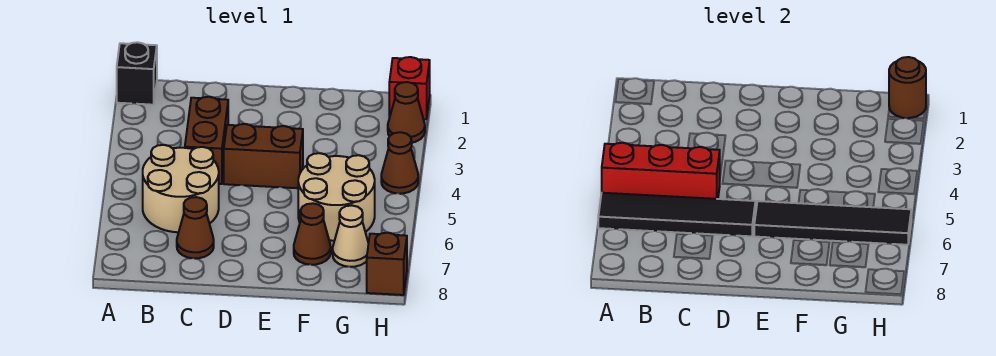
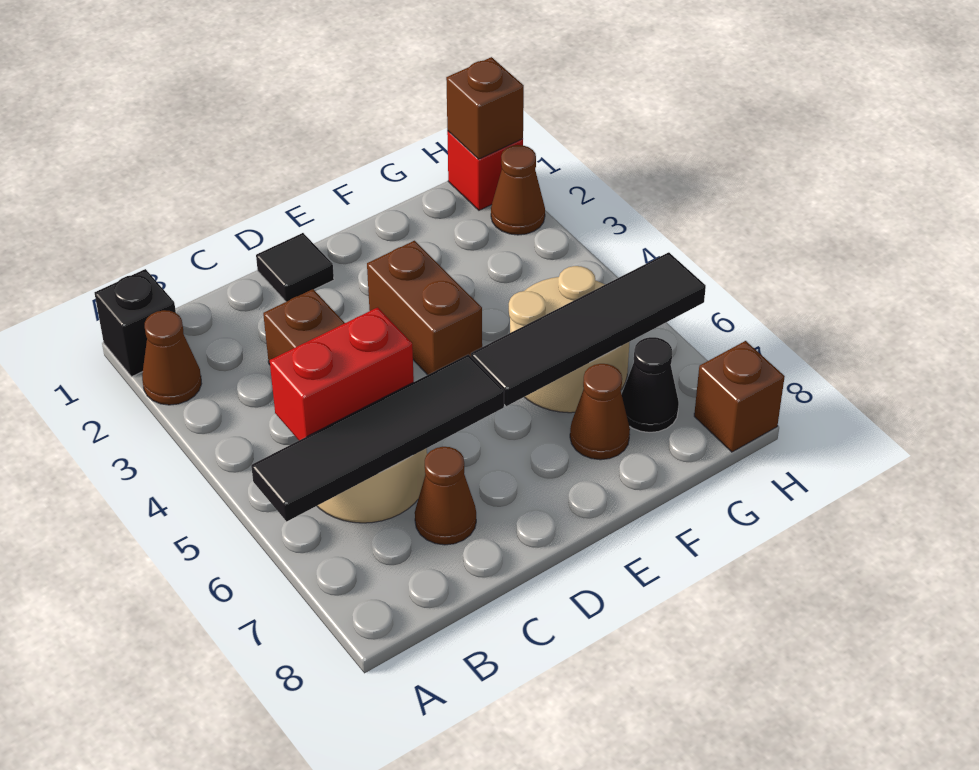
red 1x3 brick [602,143,720,199] -> red 1x2 brick [270,307,414,440]
none -> black 1x1 tile [256,233,334,302]
brown 1x2 brick [224,124,303,188] -> brown 1x2 brick turned to [367,241,482,375]
tan 1x1 cone [333,206,368,267] -> black 1x1 cone [622,337,679,432]
brown 1x1 round brick [889,57,926,118] -> brown 1x1 brick [446,57,524,159]
brown 1x1 cone [381,132,418,194] -> brown 1x1 cone moved to [142,310,202,405]

